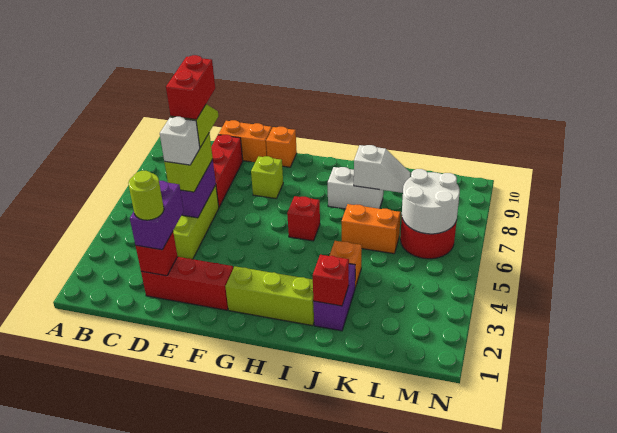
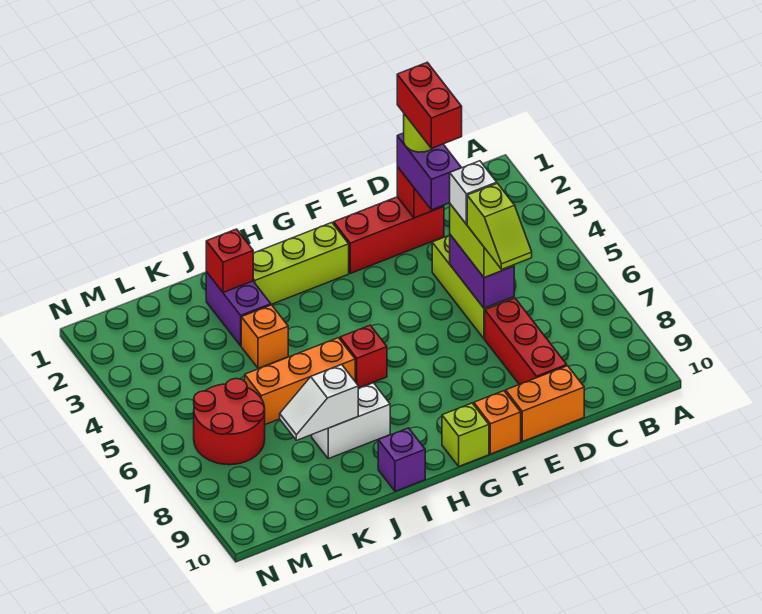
red 1x2 brick [166,55,215,120] -> red 1x2 brick moved to [397,62,462,148]
lime 1x1 brick [251,156,283,199] -> lime 1x1 brick moved to [442,403,489,466]
none -> purple 1x1 brick [378,428,425,491]
orange 1x2 brick [342,204,401,254] -> orange 1x3 brick [245,338,355,425]
white 2x2 round brick [402,169,460,234] -> none

